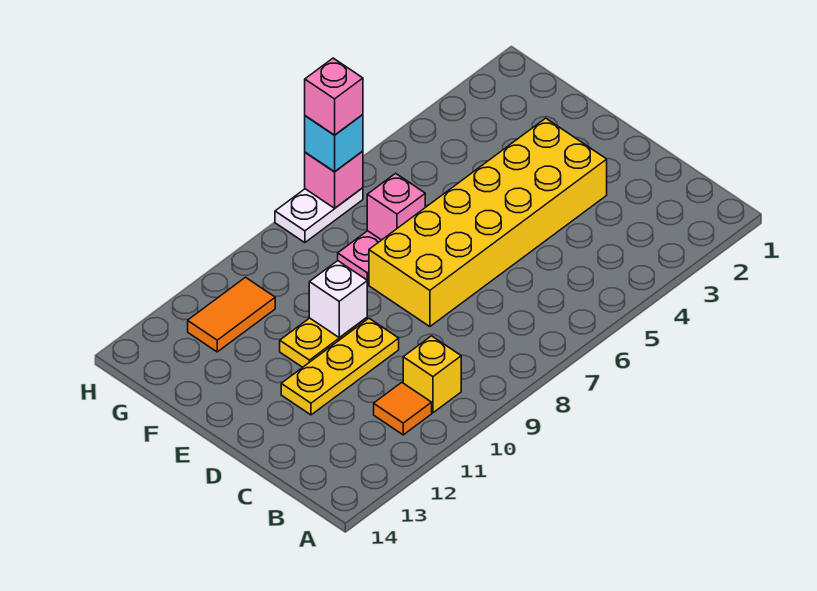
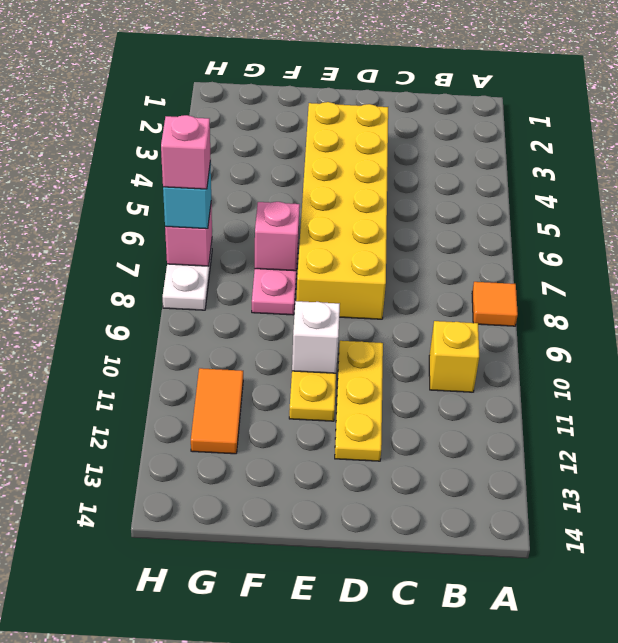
orange 1x1 tile [374,382,432,435] -> orange 1x1 tile moved to [472,282,518,326]

